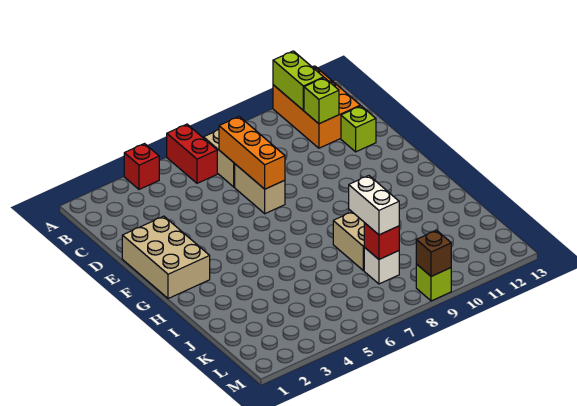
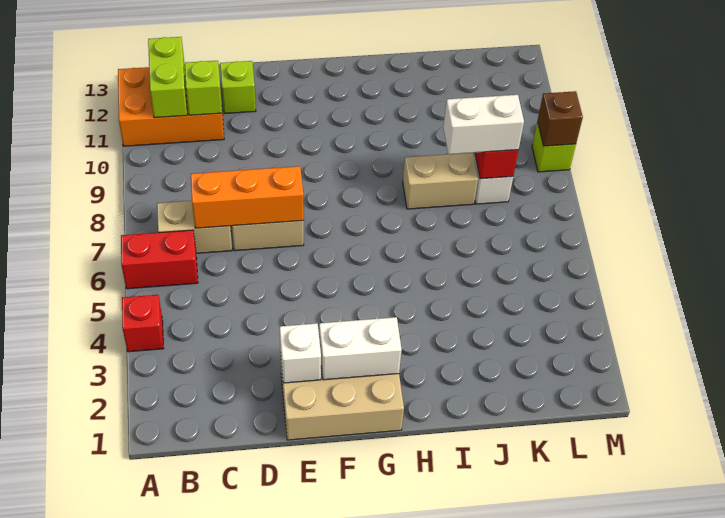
lime 1x2 brick [273,51,324,110] -> lime 1x2 brick turned to [148,37,187,118]
none -> white 1x1 brick [280,323,321,383]
none -> white 1x2 brick [319,317,402,380]

